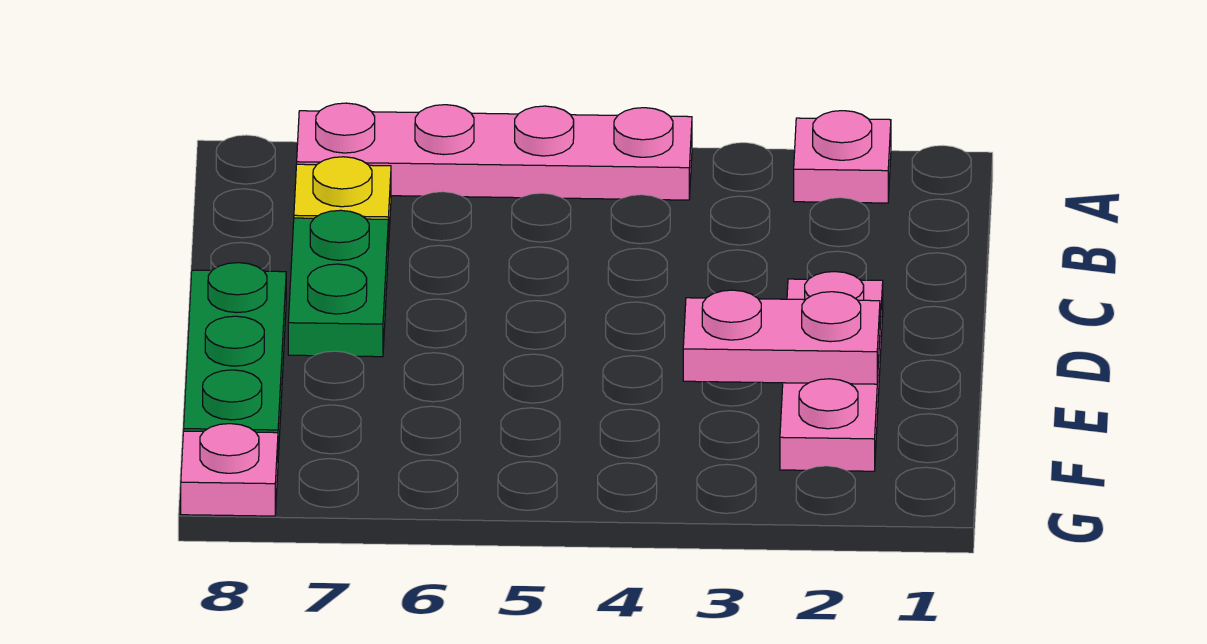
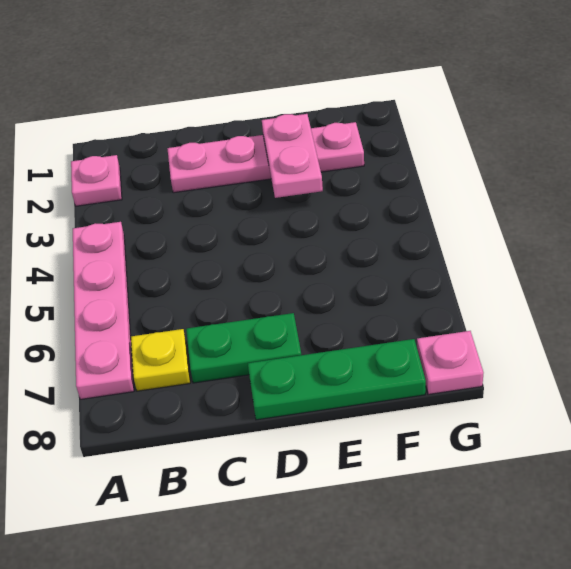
pink 1x3 plate [780,272,883,471] -> pink 1x4 plate [167,122,364,193]

